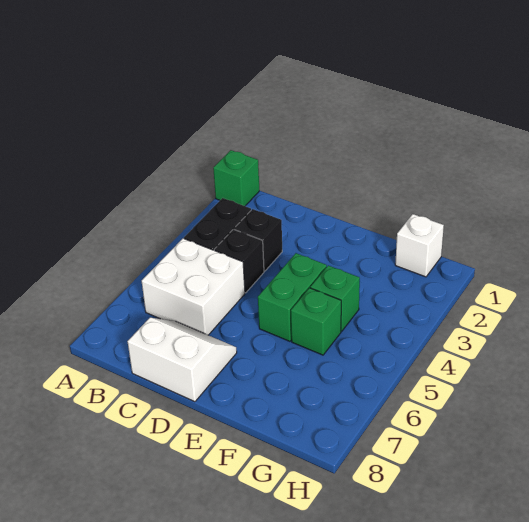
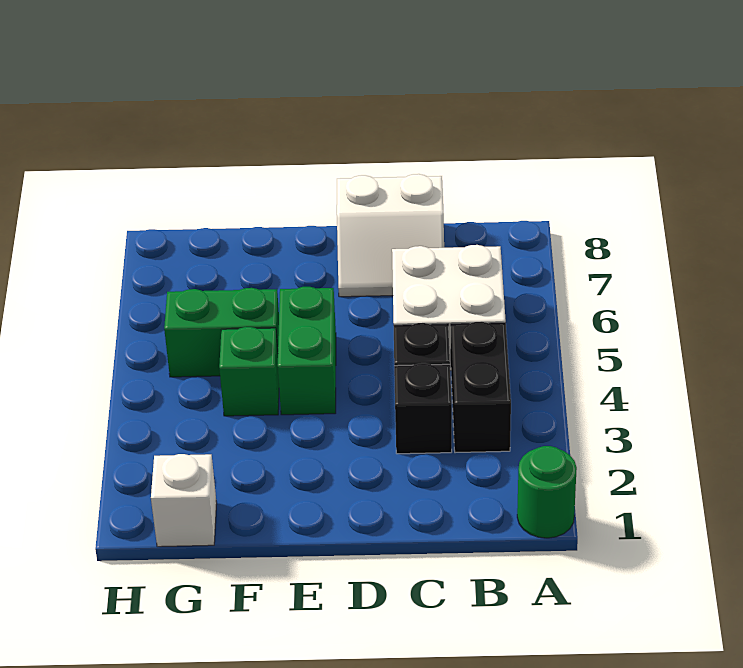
green 1x1 brick [213,150,259,206] -> green 1x1 round brick [517,446,577,538]
green 1x1 brick [291,288,341,355] -> green 1x2 brick [164,288,279,377]

